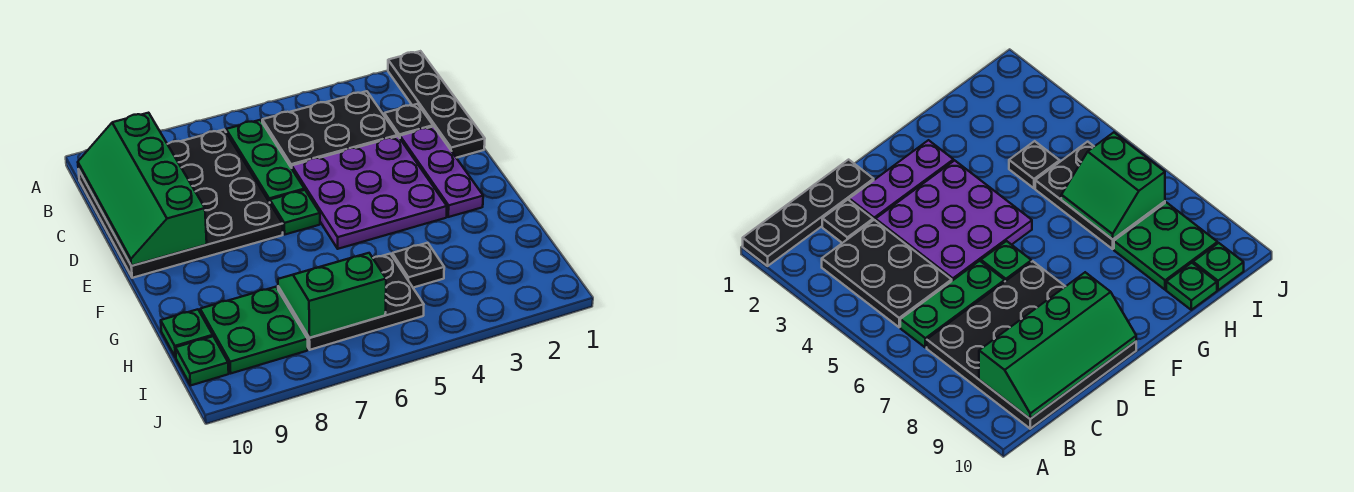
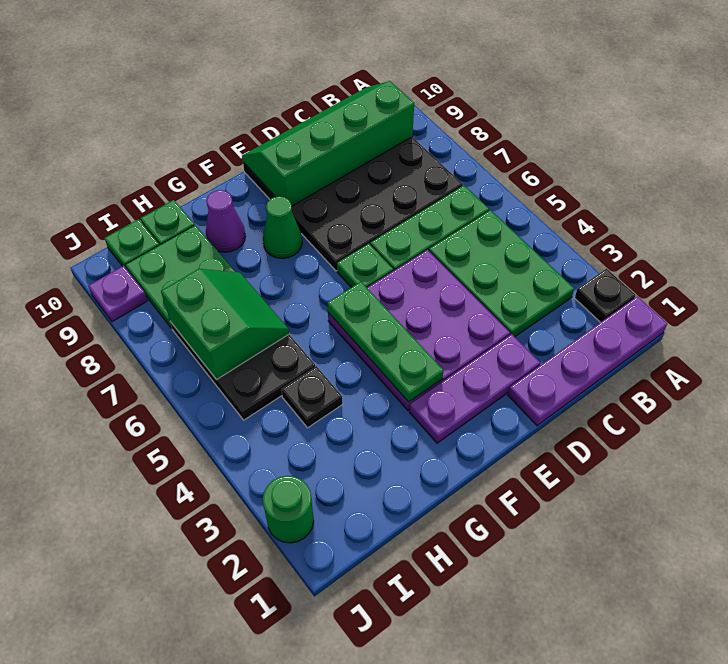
black 1x4 plate [388,51,485,158] -> purple 1x4 plate [508,296,667,426]
black 2x3 plate [262,91,398,168] -> green 2x3 plate [429,210,574,337]
black 1x1 plate [384,104,433,138] -> black 1x1 plate moved to [575,269,636,322]
none -> green 1x3 plate [327,282,444,402]
none -> green 1x1 cone [263,196,302,258]
none -> purple 1x1 cone [206,190,246,252]
none -> green 1x1 round brick [263,476,314,543]
none -> purple 1x1 plate [88,266,147,322]

